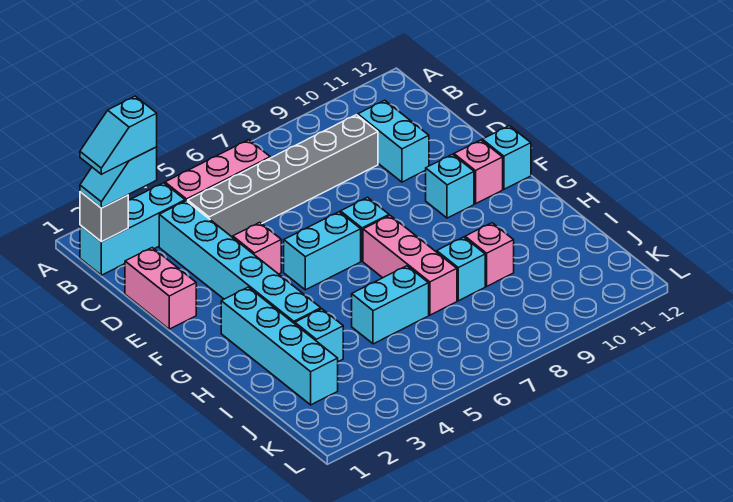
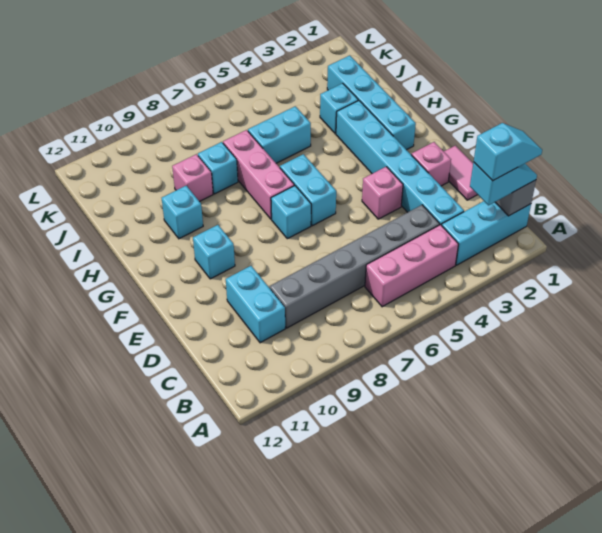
pink 1x2 brick [125,248,196,329] -> pink 1x2 tile [444,146,478,200]
cyan 1x2 brick [284,212,361,290] -> cyan 1x2 brick turned to [280,154,336,226]
pink 1x1 brick [454,140,503,204] -> pink 1x1 brick moved to [411,142,451,186]
cyan 1x1 brick [482,126,531,189] -> cyan 1x1 brick moved to [162,186,203,239]

